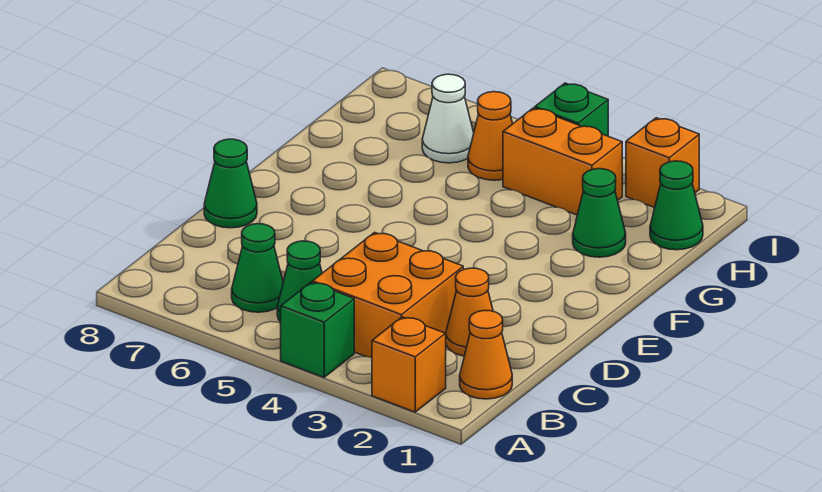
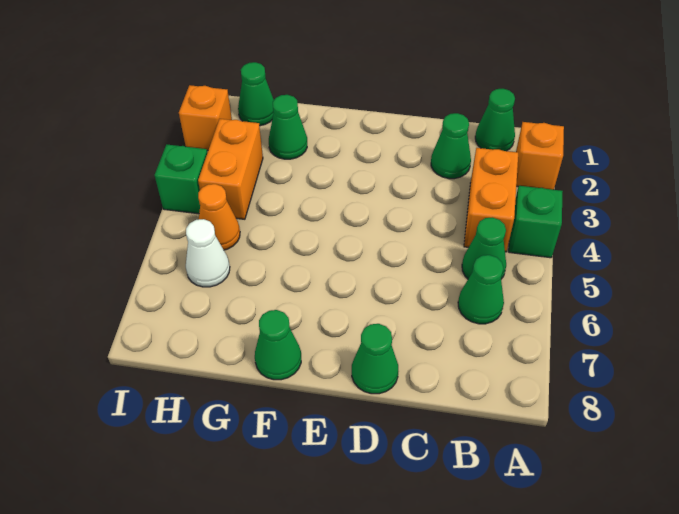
orange 1x1 cone [460,310,512,399] -> green 1x1 cone [475,89,515,151]
orange 2x2 brick [313,232,463,358] -> orange 1x2 brick [464,148,518,252]
orange 1x1 cone [446,268,493,356] -> green 1x1 cone [431,113,471,179]
none -> green 1x1 cone [255,310,301,380]

